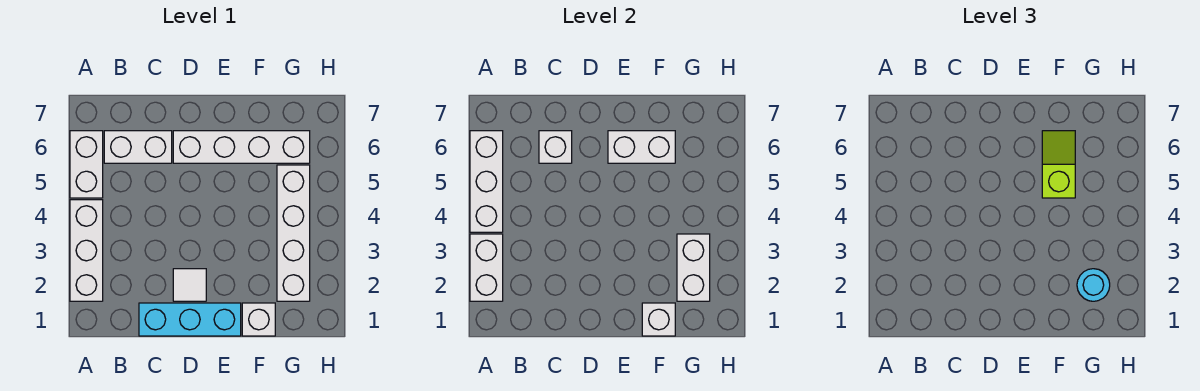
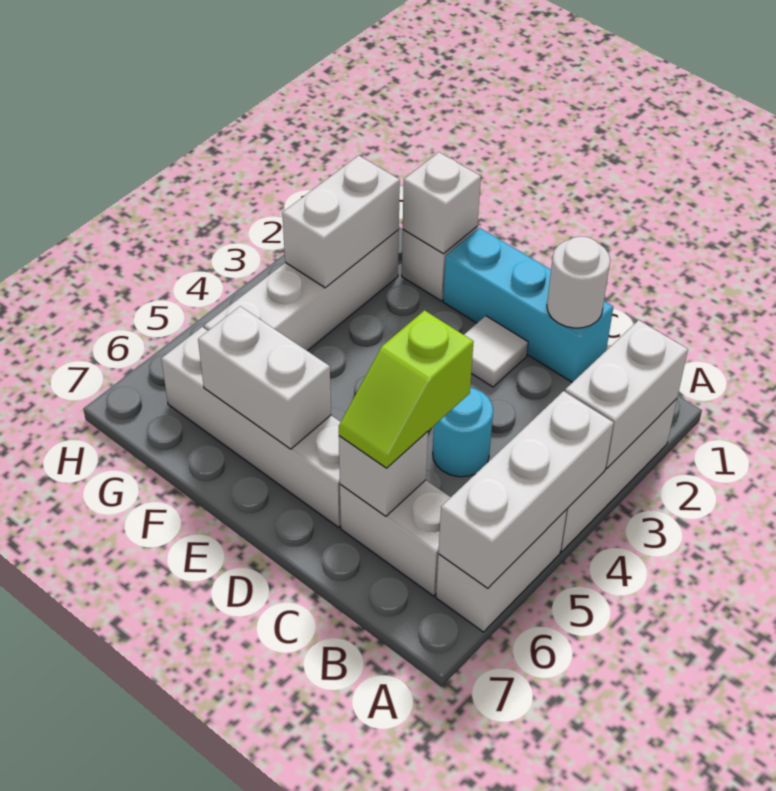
none -> white 1x1 round brick [547,237,610,328]
lime 1x2 slope [1042,131,1075,198] -> lime 1x2 slope moved to [339,310,474,468]
cyan 1x1 round brick [1077,269,1110,301] -> cyan 1x1 round brick moved to [433,387,493,477]

